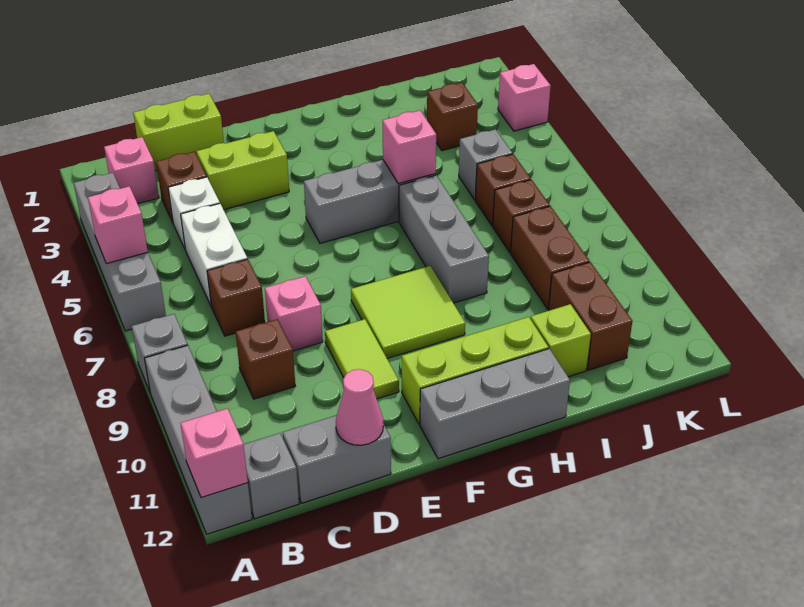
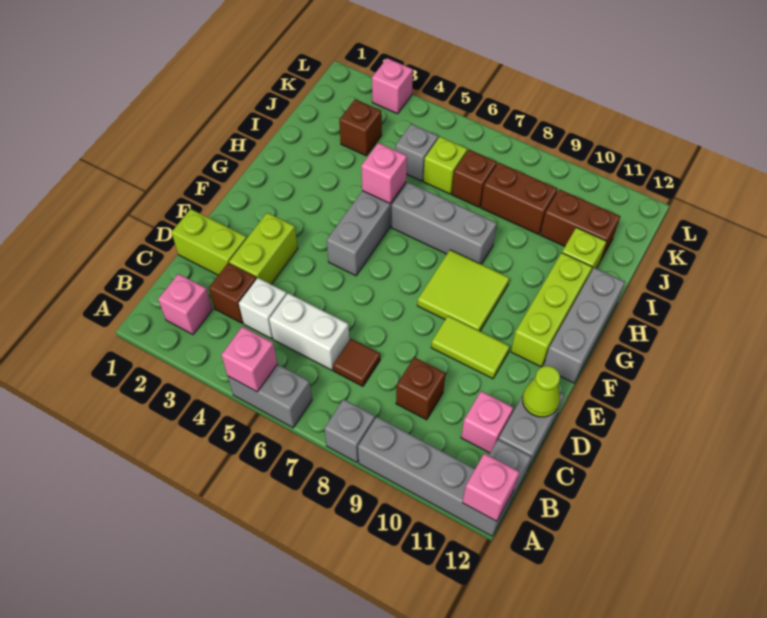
grey 1x4 brick [74,173,166,331] -> grey 1x2 brick [228,364,312,428]
lime 1x2 brick [133,94,224,171] -> lime 1x2 brick turned to [172,209,247,275]
brown 1x1 brick [207,259,265,336] -> brown 1x1 tile [333,339,380,386]
pink 1x1 brick [265,276,323,351] -> pink 1x1 brick moved to [461,391,513,453]
pink 1x1 cone [336,369,383,445] -> lime 1x1 cone [523,366,560,417]
brown 1x1 brick [475,154,531,226] -> lime 1x1 brick [423,137,467,194]

